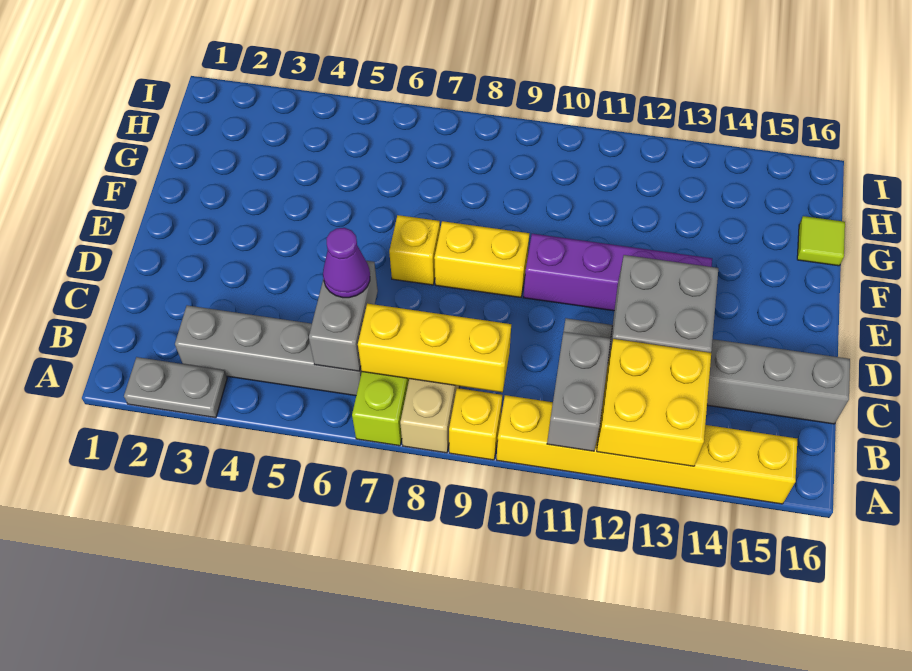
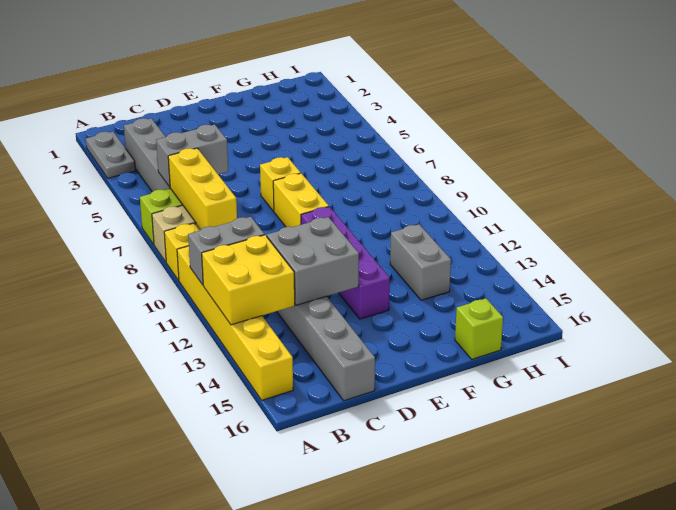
purple 1x1 cone [323,228,370,298] -> none
none -> grey 1x2 brick [390,224,451,300]
lime 1x1 tile [797,216,845,266] -> lime 1x1 brick [455,298,503,359]

